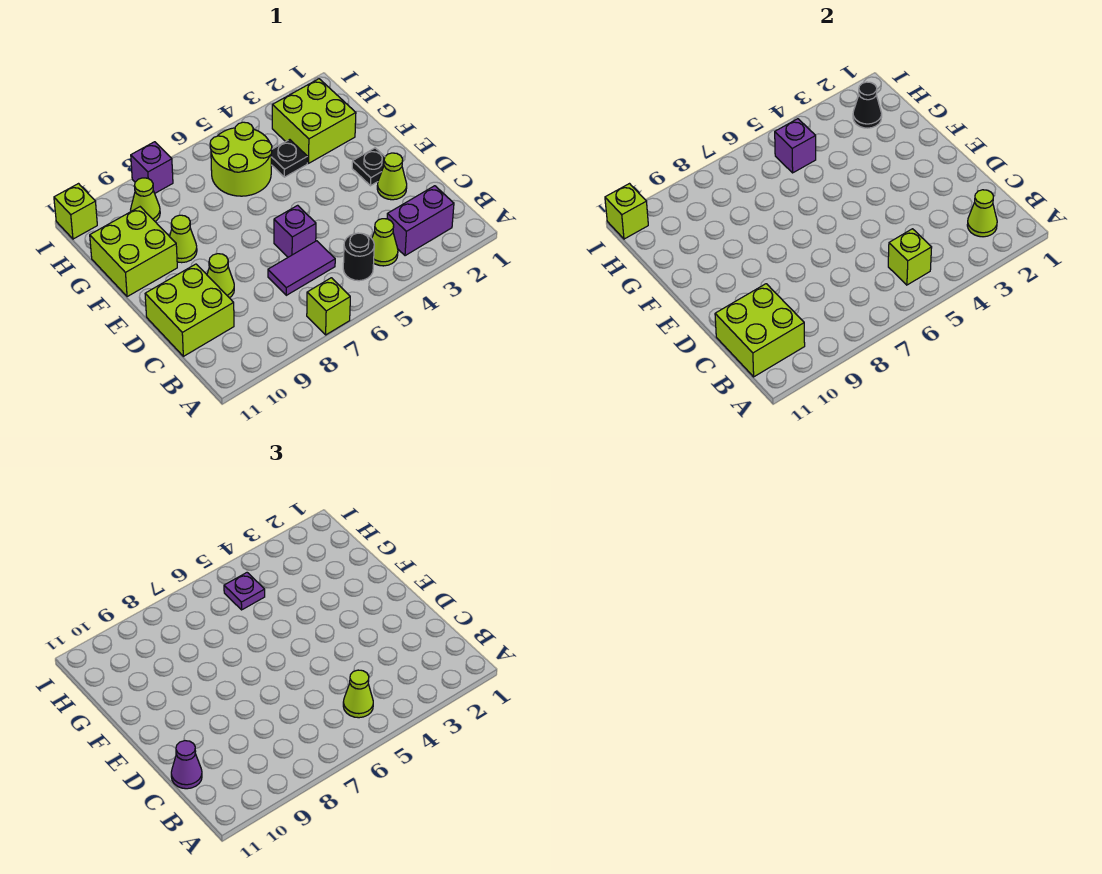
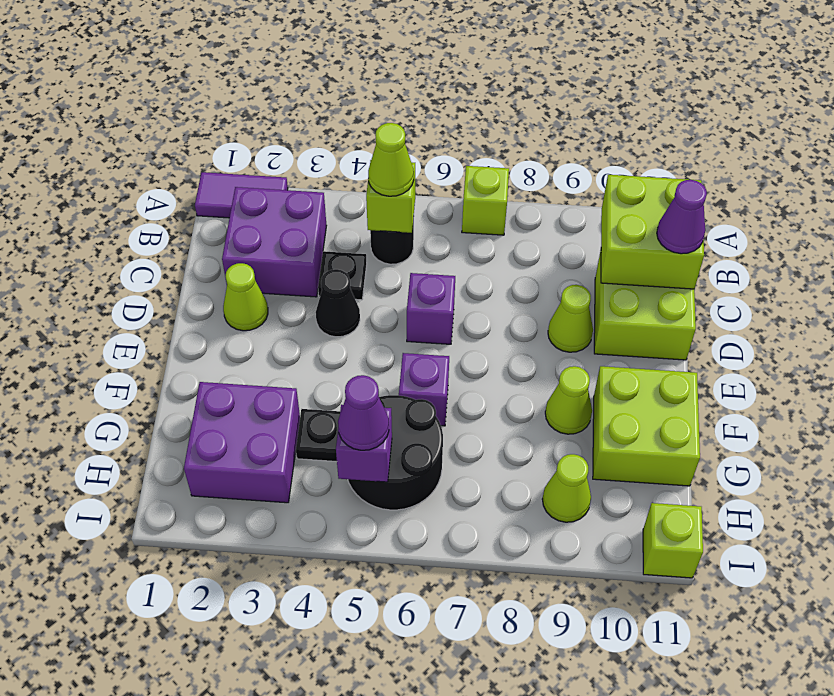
purple 1x2 brick [387,186,454,256] -> purple 2x2 brick [222,187,327,297]
lime 1x1 cone [967,190,997,237] -> none
lime 1x1 cone [372,219,398,266] -> none
purple 1x2 tile [268,241,335,295] -> purple 1x2 tile moved to [195,172,288,218]
black 1x1 plate [352,148,385,186] -> black 1x1 plate moved to [318,251,367,300]
lime 2x2 brick [272,79,356,163] -> purple 2x2 brick [184,382,300,503]
lime 2x2 round brick [210,122,272,196] -> black 2x2 round brick [348,395,443,510]
black 1x1 cone [853,82,882,128] -> black 1x1 cone moved to [316,269,360,337]
purple 1x1 plate [224,573,265,610] -> purple 1x1 cone [338,375,389,450]
purple 1x1 brick [131,142,173,193] -> purple 1x1 brick moved to [399,353,449,426]
lime 1x1 brick [605,184,648,239] -> none

